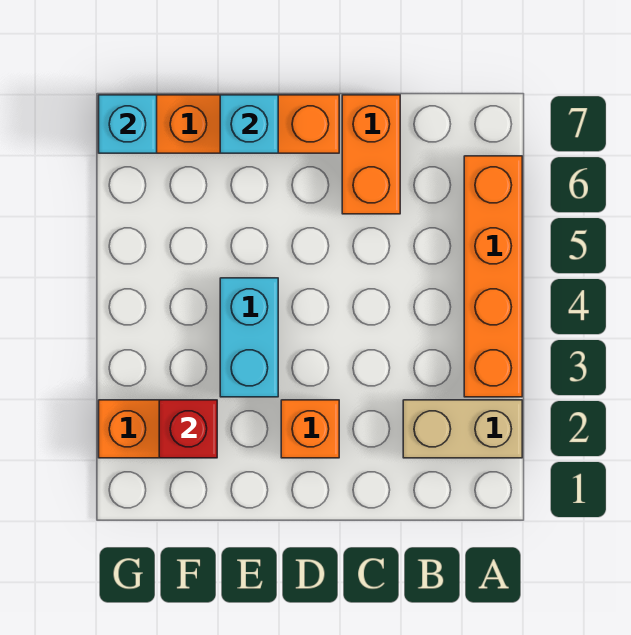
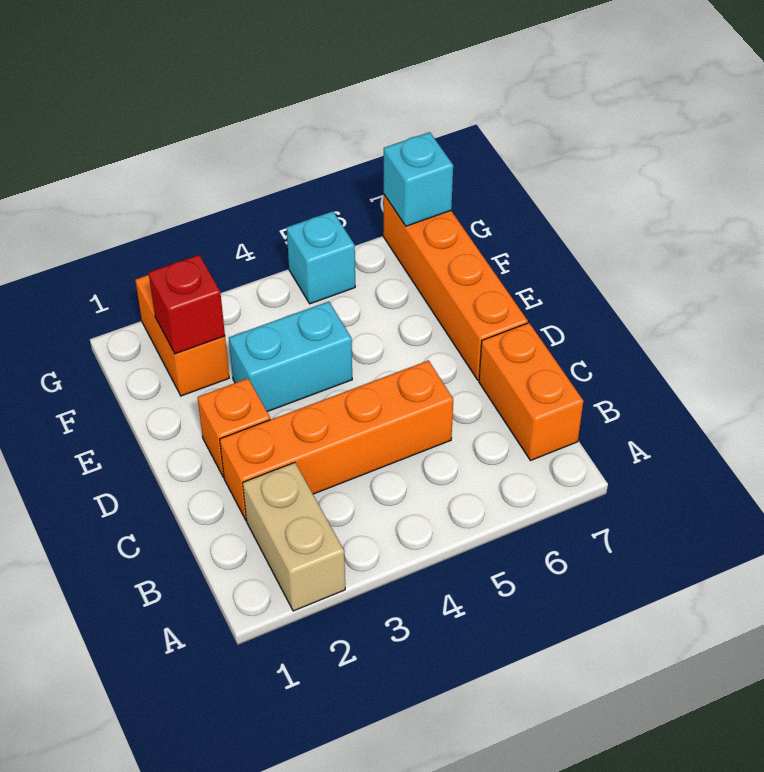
orange 1x4 brick [464,156,522,397] -> orange 1x4 brick moved to [220,361,453,520]
orange 1x2 brick [342,95,400,214] -> orange 1x2 brick turned to [479,323,583,460]
cyan 1x1 brick [220,95,278,153] -> cyan 1x1 brick moved to [287,211,355,304]

